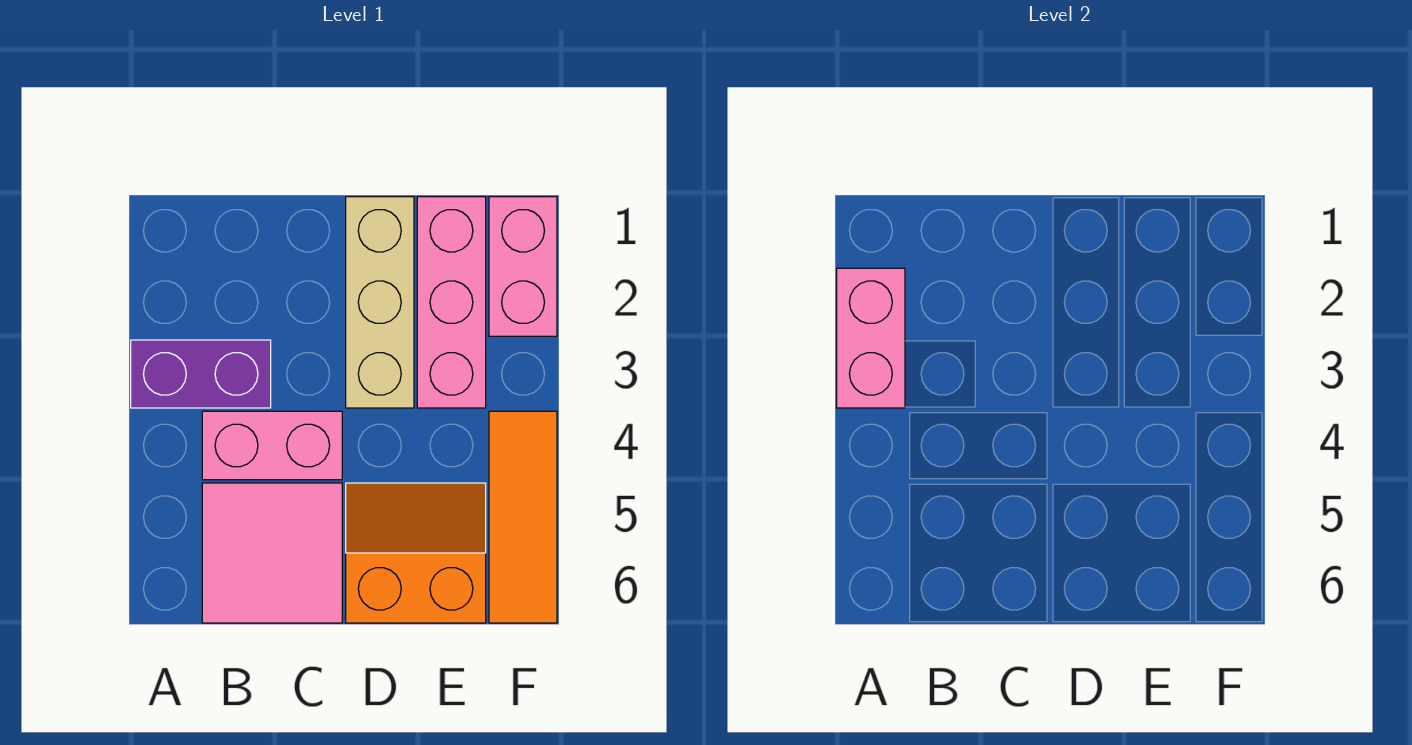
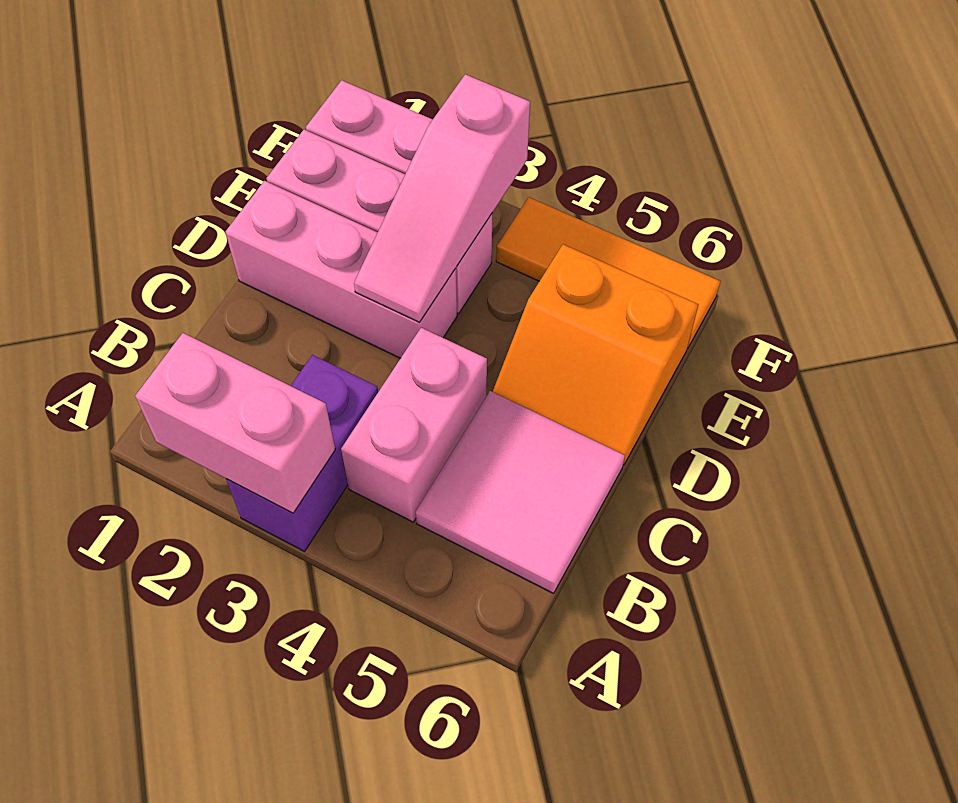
tan 1x3 brick [346,197,414,408] -> pink 1x3 brick [225,181,457,358]
none -> pink 1x3 slope [354,74,530,322]
orange 2x2 slope [346,483,486,623] -> orange 2x2 slope turned to [493,244,699,465]

